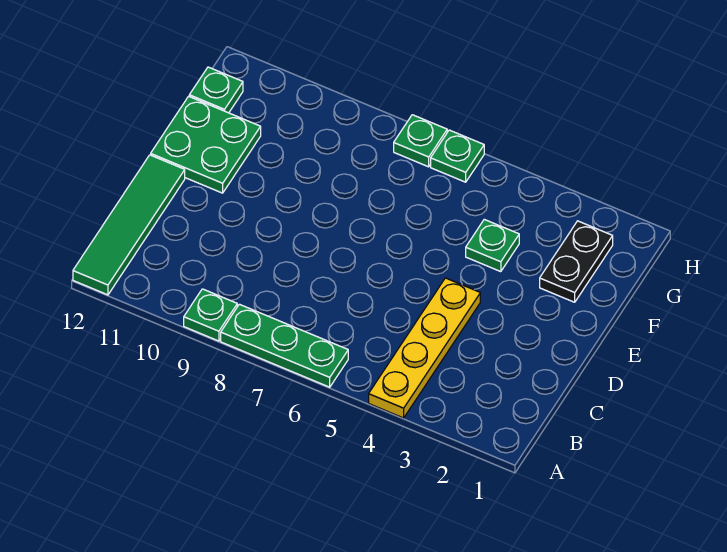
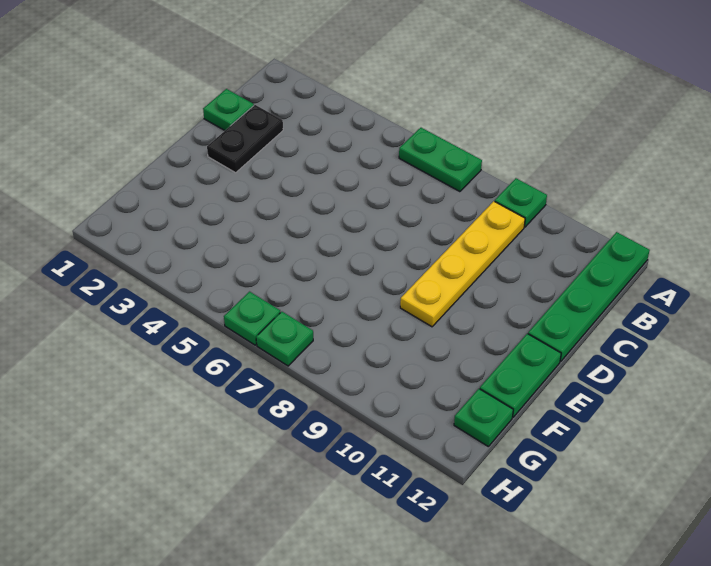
yellow 1x4 plate [369,278,480,418] -> yellow 1x4 plate moved to [400,201,525,327]
green 1x3 plate [221,304,348,387] -> green 1x2 plate [399,128,482,192]
green 1x4 tile [73,155,185,295] -> green 1x4 plate [528,232,650,362]
green 2x2 plate [151,96,261,193] -> green 1x2 plate [480,334,561,417]
black 1x2 plate [540,221,613,302] -> black 1x2 plate moved to [207,105,283,173]
green 1x1 plate [466,219,519,272] -> green 1x1 plate moved to [203,89,254,130]

